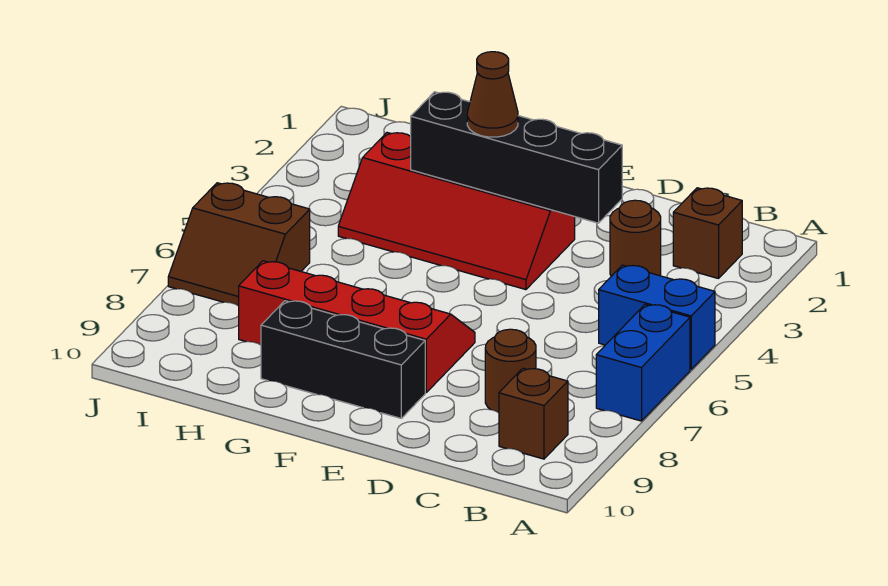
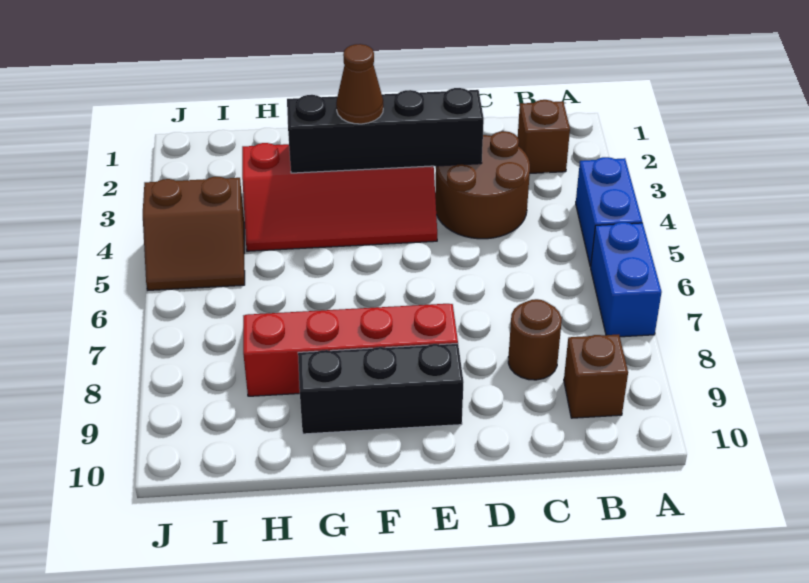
blue 1x2 brick [599,265,715,369] -> blue 1x2 brick turned to [576,157,642,266]
brown 1x1 round brick [610,200,661,276] -> brown 2x2 round brick [435,131,530,239]
brown 2x2 slope [168,183,310,306] -> brown 2x2 slope moved to [143,177,245,290]

